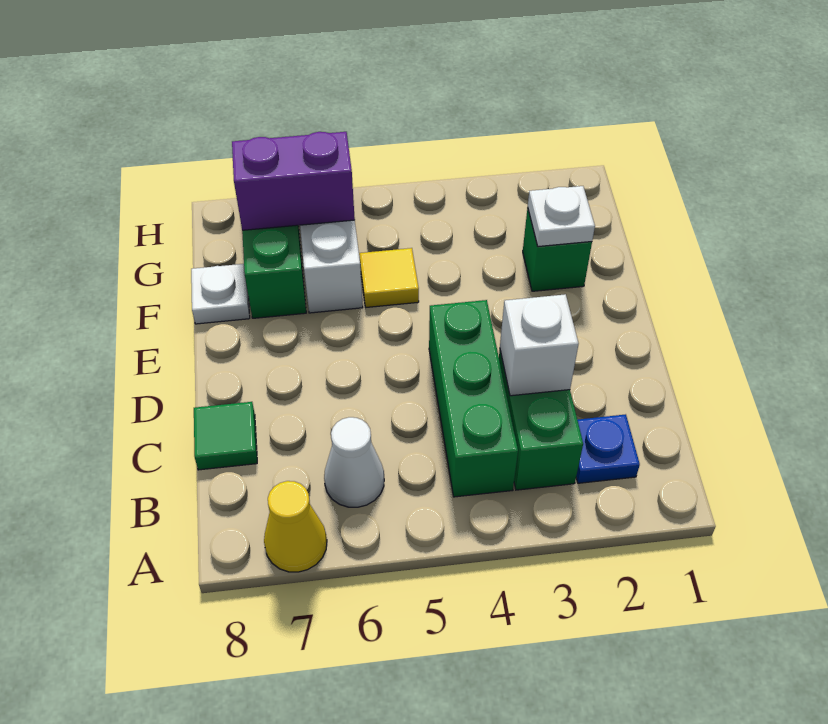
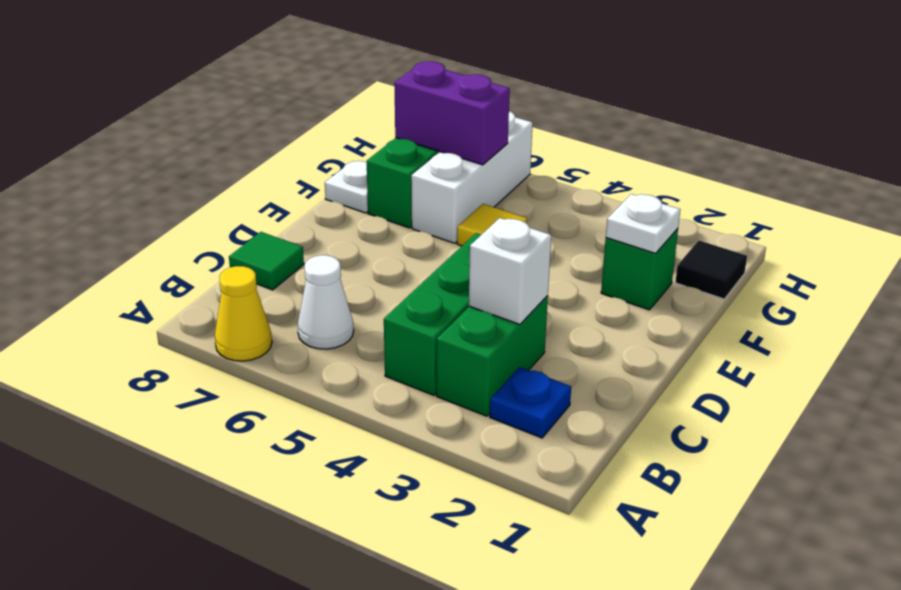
none -> black 1x1 tile [675,240,747,299]

